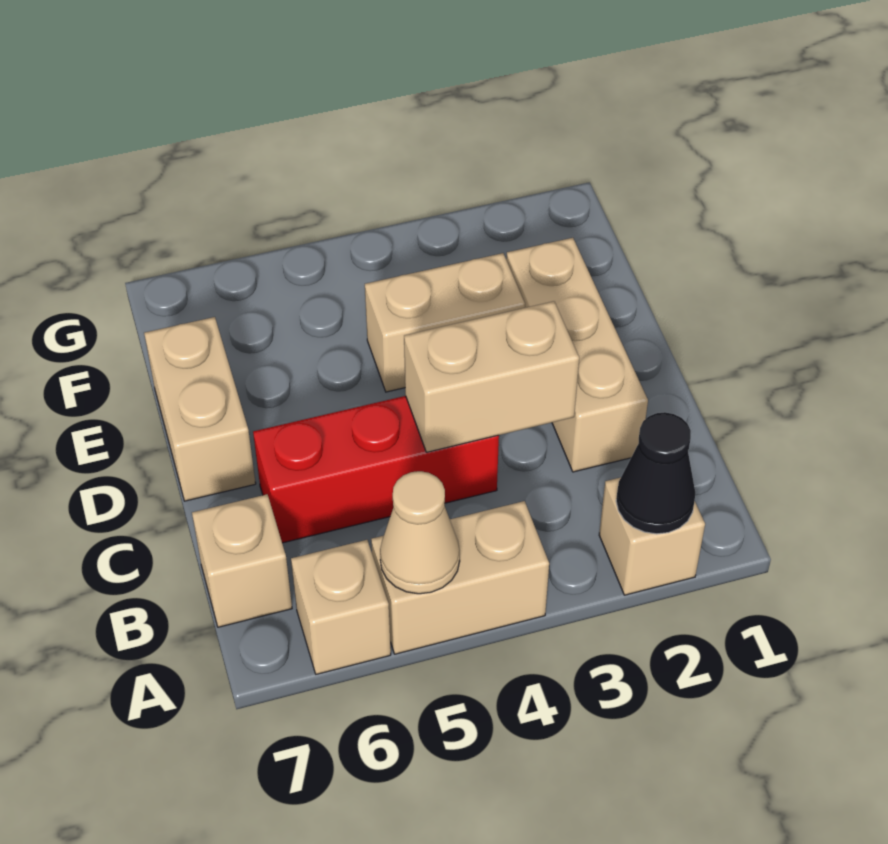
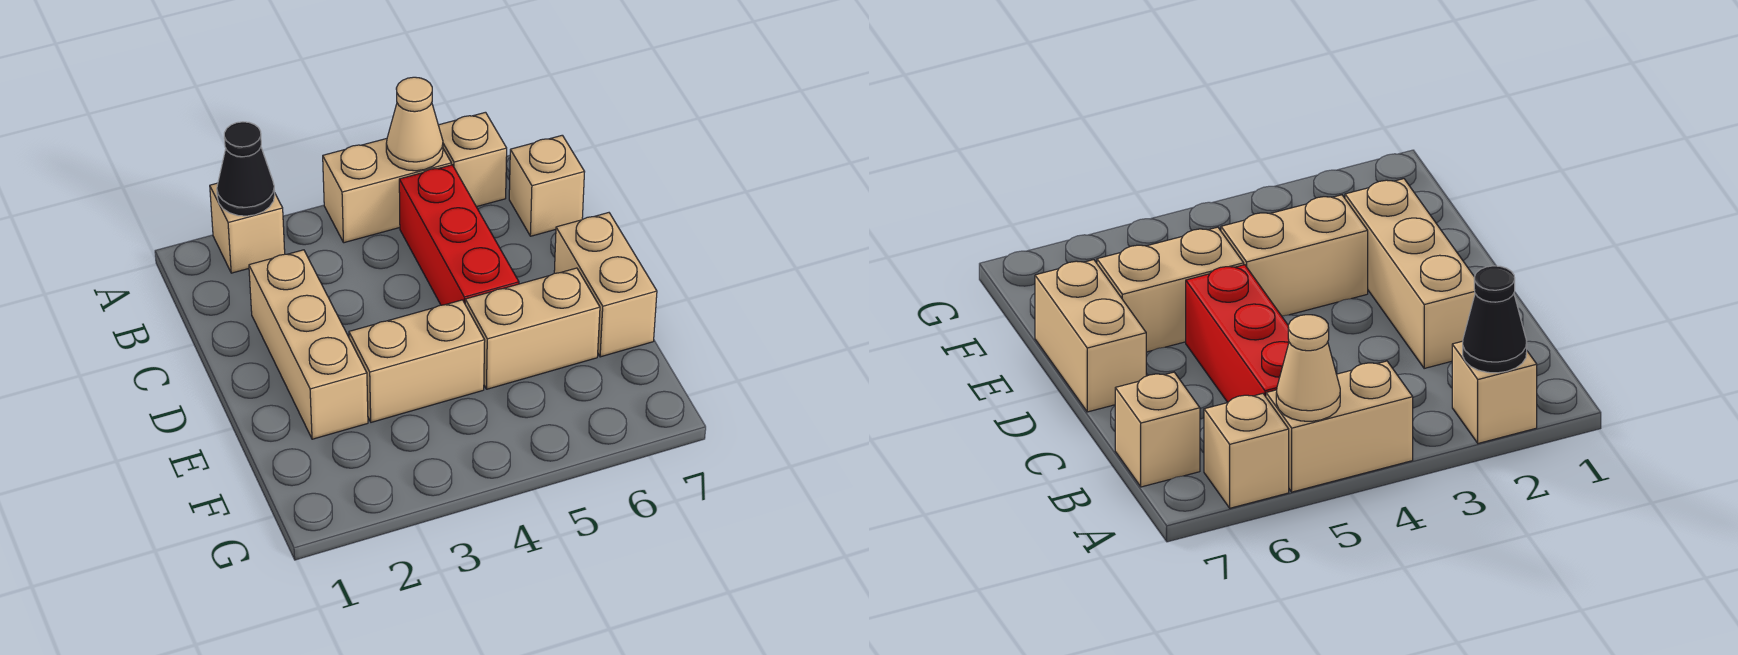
tan 1x2 brick [404,301,579,452] -> tan 1x2 brick moved to [465,268,600,389]
red 1x3 brick [253,396,499,543] -> red 1x3 brick turned to [399,165,519,305]

